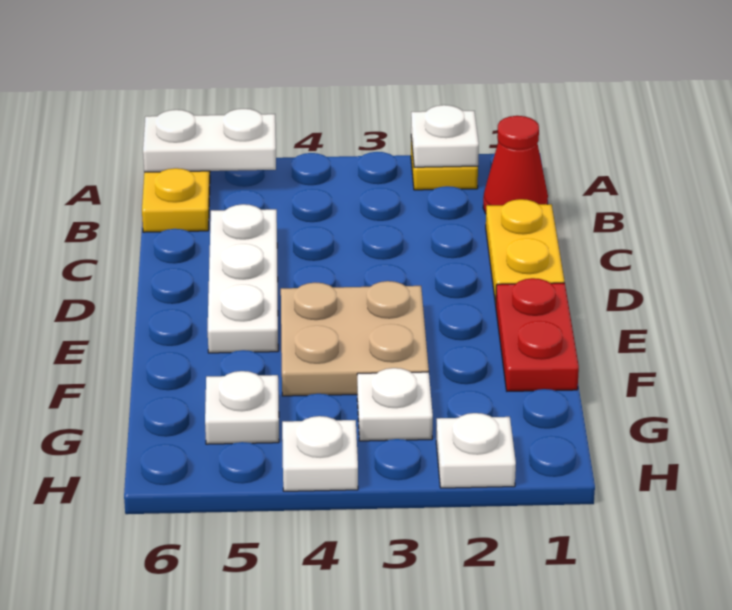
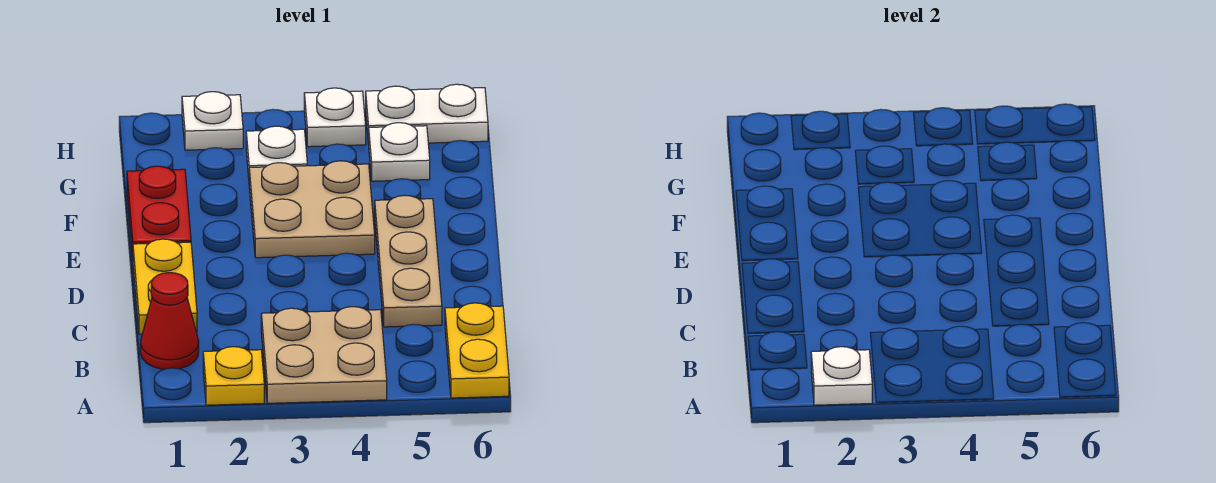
none -> tan 2x2 plate [261,307,387,403]
white 1x2 plate [143,109,276,172] -> white 1x2 plate moved to [366,84,488,144]
white 1x3 plate [208,204,278,353] -> tan 1x3 plate [375,195,442,327]

